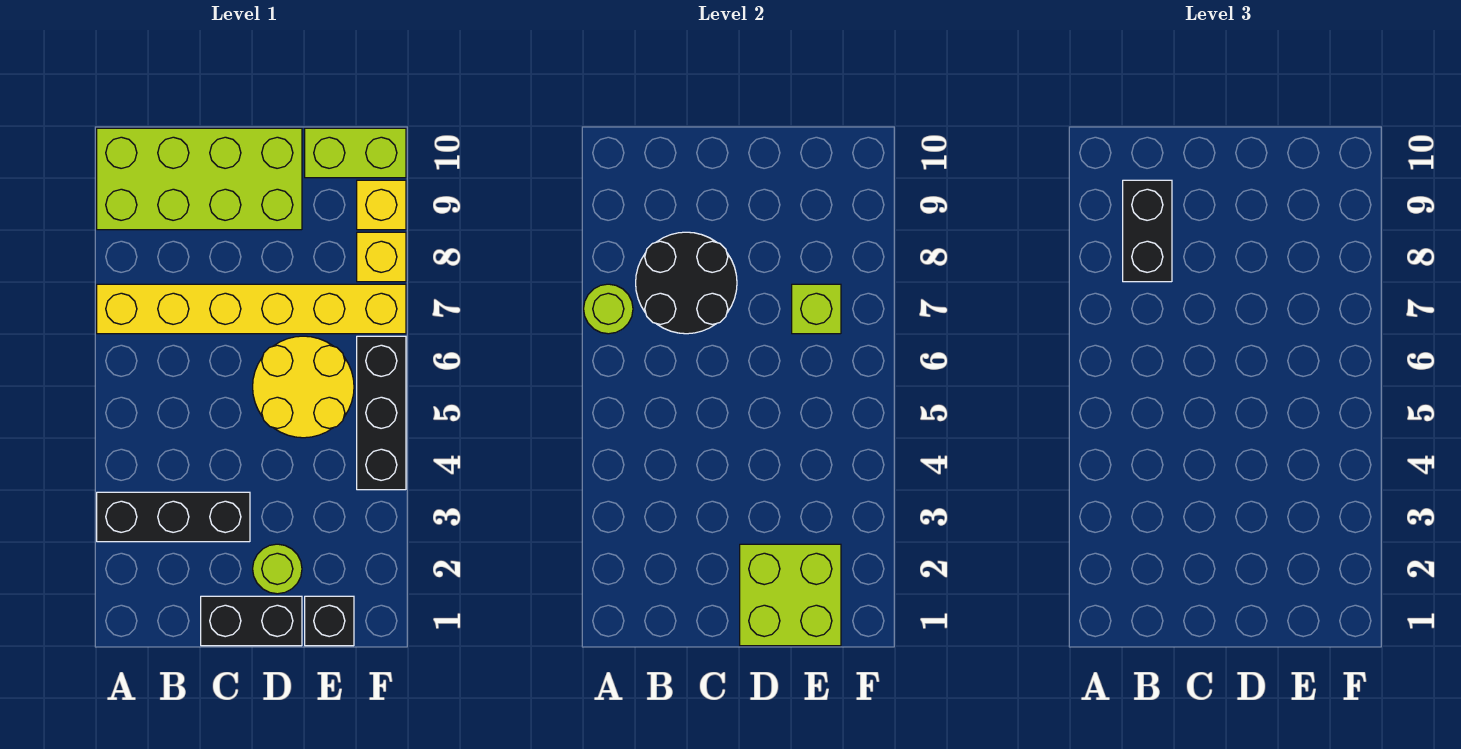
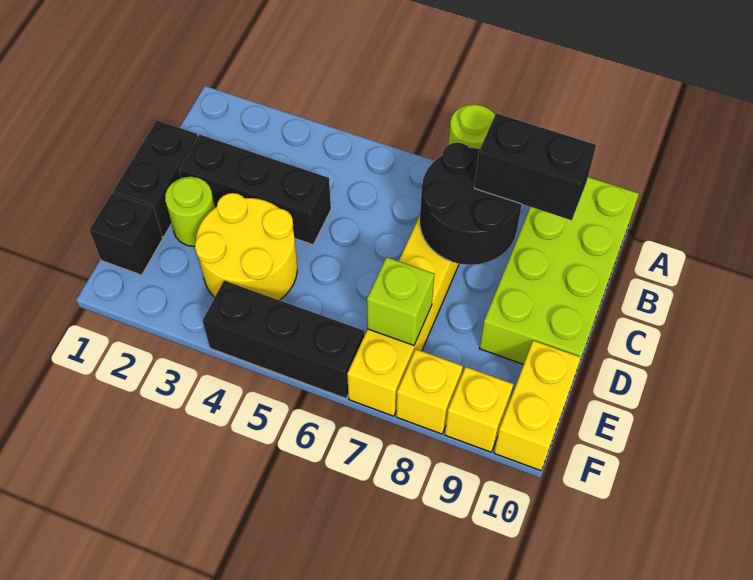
black 1x3 brick [97,492,250,542] -> black 1x3 brick turned to [179,135,331,245]
lime 2x2 brick [740,544,841,646] -> none
yellow 2x2 round brick [253,336,354,438] -> yellow 2x2 round brick moved to [195,193,297,300]
lime 1x2 brick [305,128,406,178] -> yellow 1x2 brick [494,340,581,471]

